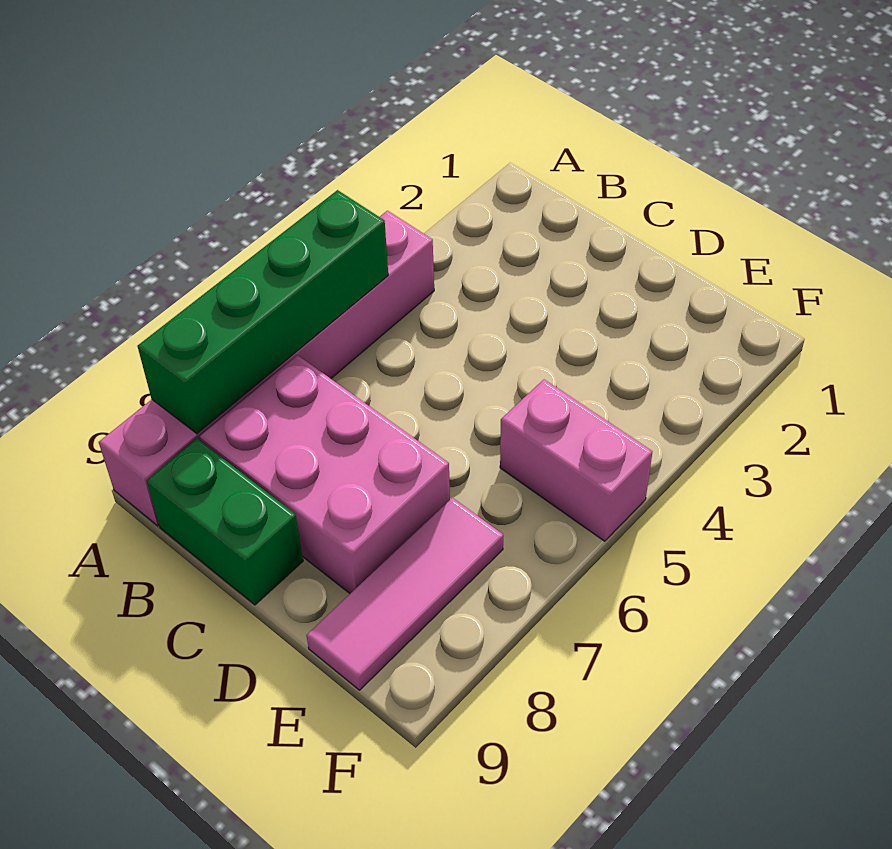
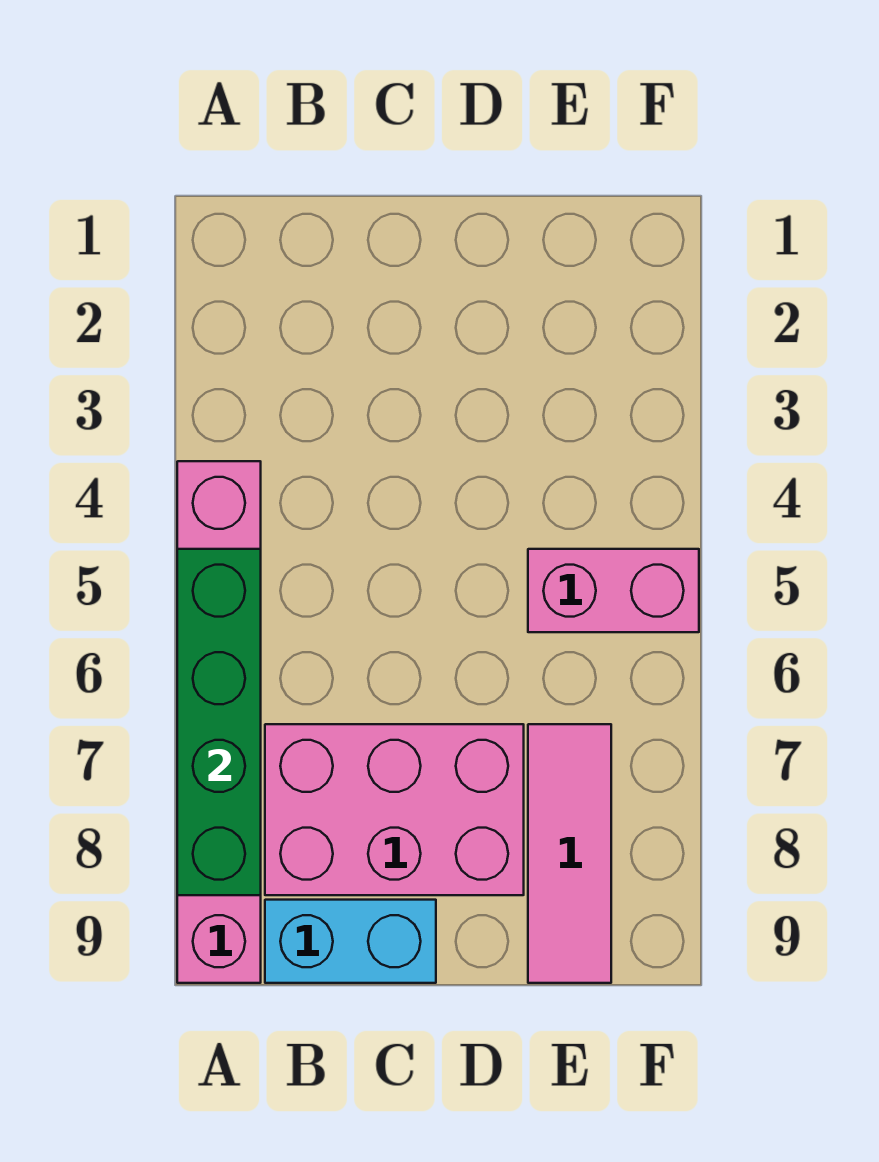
green 1x2 brick [146,439,303,605] -> cyan 1x2 brick [265,900,436,983]

